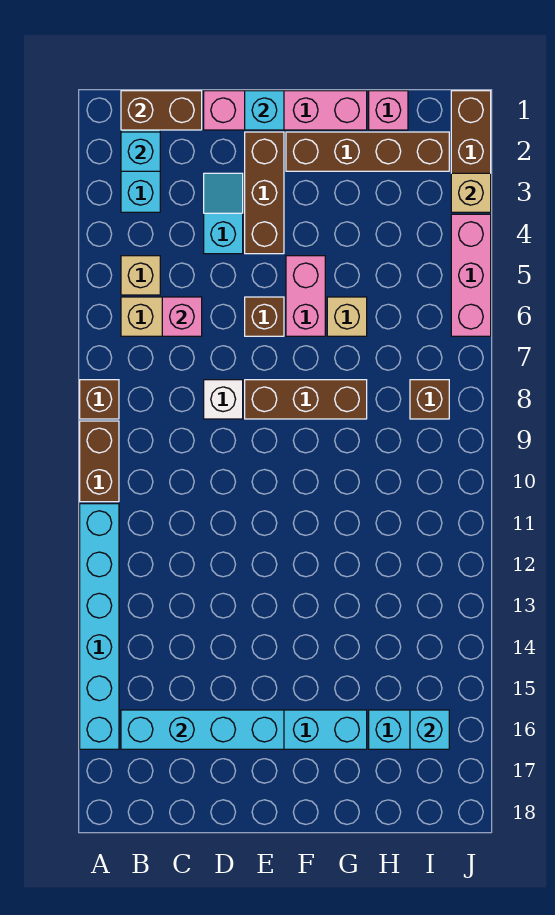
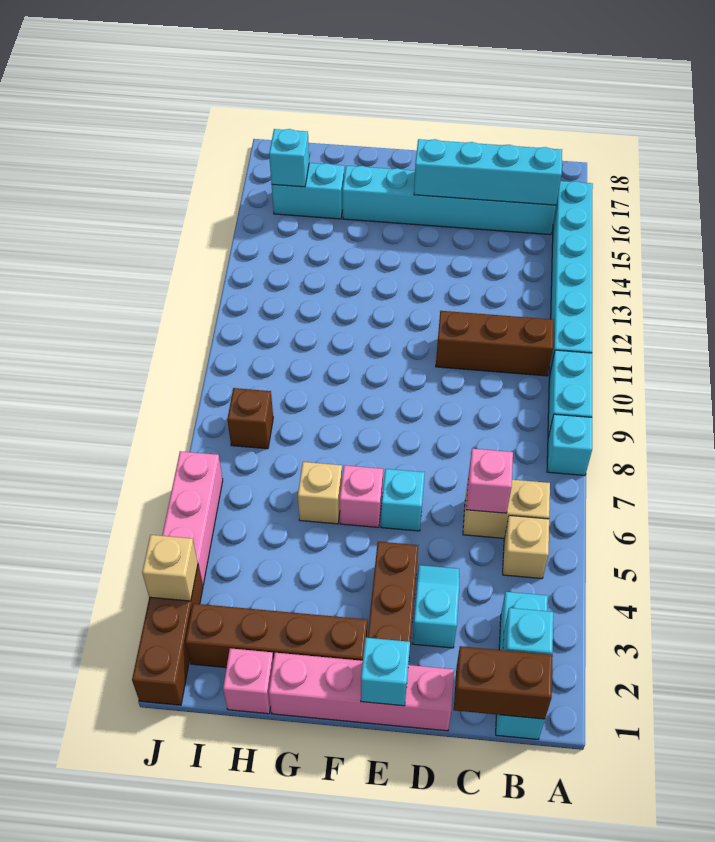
brown 1x1 brick [80,380,119,419] -> cyan 1x1 brick [547,414,592,475]
brown 1x2 brick [80,421,119,502] -> cyan 1x2 brick [548,350,592,437]
cyan 1x2 slope [204,173,243,254] -> cyan 1x2 slope turned to [412,565,459,648]
white 1x1 brick [204,380,243,419] -> none
brown 1x1 brick [245,297,284,336] -> cyan 1x1 brick [381,469,425,531]
brown 1x3 brick [245,380,367,419] -> brown 1x3 brick moved to [436,311,554,376]
pink 1x2 brick [286,256,325,336] -> pink 1x1 brick [340,465,383,527]

